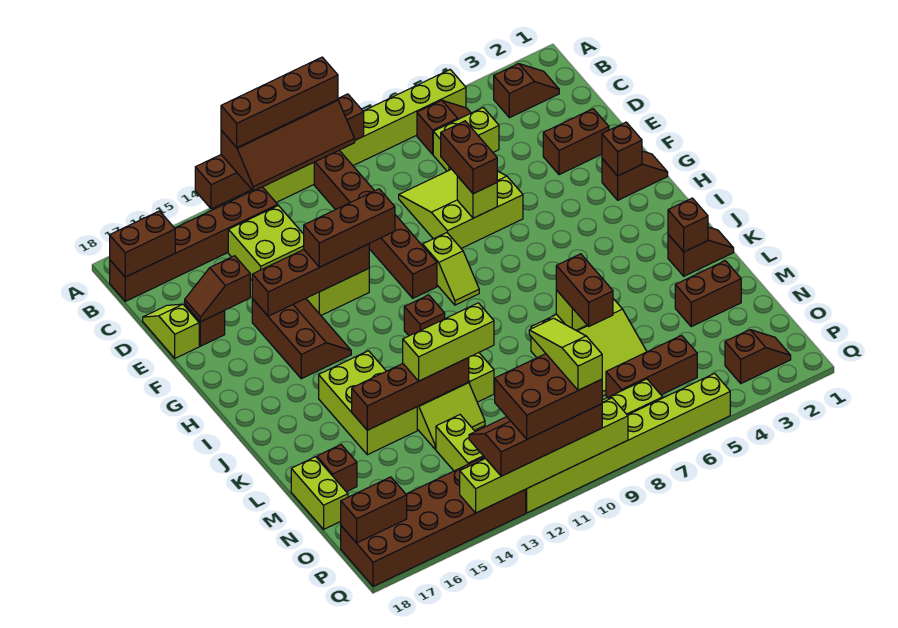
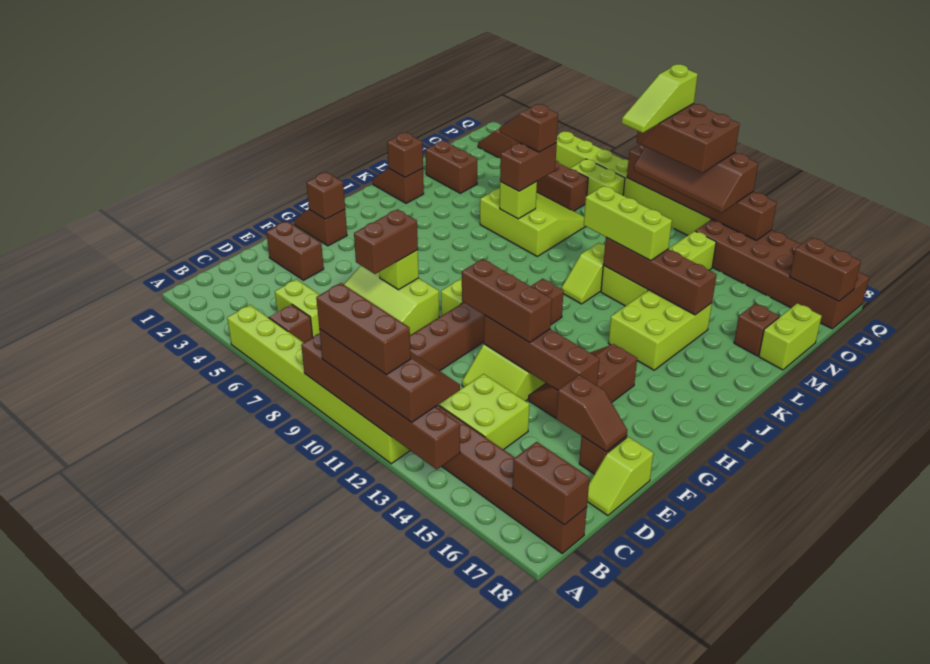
brown 1x4 brick [221,57,338,147] -> brown 1x3 brick [316,283,411,375]
brown 1x2 slope [494,64,559,118] -> brown 1x2 slope moved to [500,104,558,152]
lime 1x6 brick [460,398,628,513] -> brown 1x6 brick [627,144,777,241]

